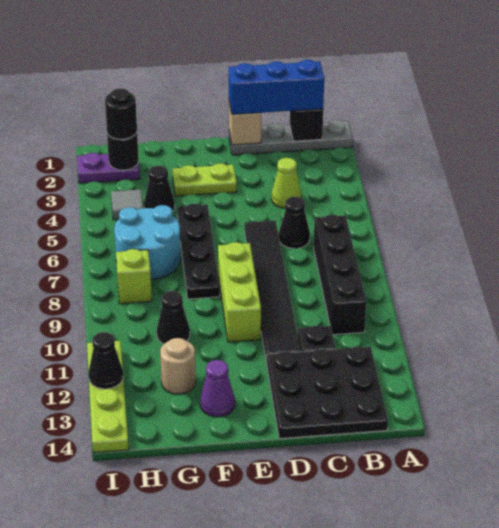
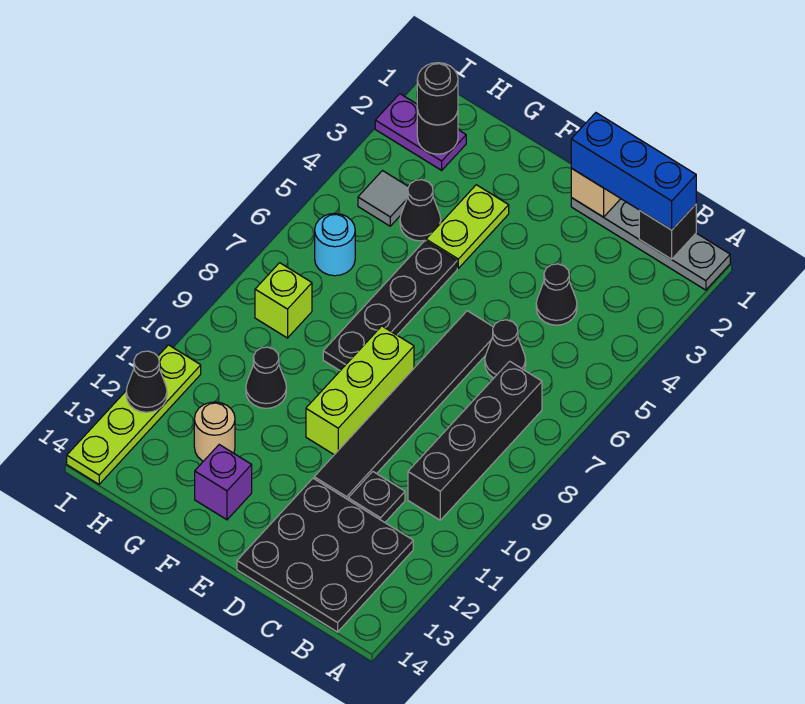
lime 1x1 cone [271,158,302,208] -> black 1x1 cone [536,264,577,325]
lime 1x2 plate [173,163,237,196] -> lime 1x2 plate turned to [426,185,509,268]
purple 1x1 cone [200,360,235,417] -> purple 1x1 brick [195,445,252,520]
cyan 2x2 round brick [114,205,181,280] -> cyan 1x1 round brick [315,213,355,276]

